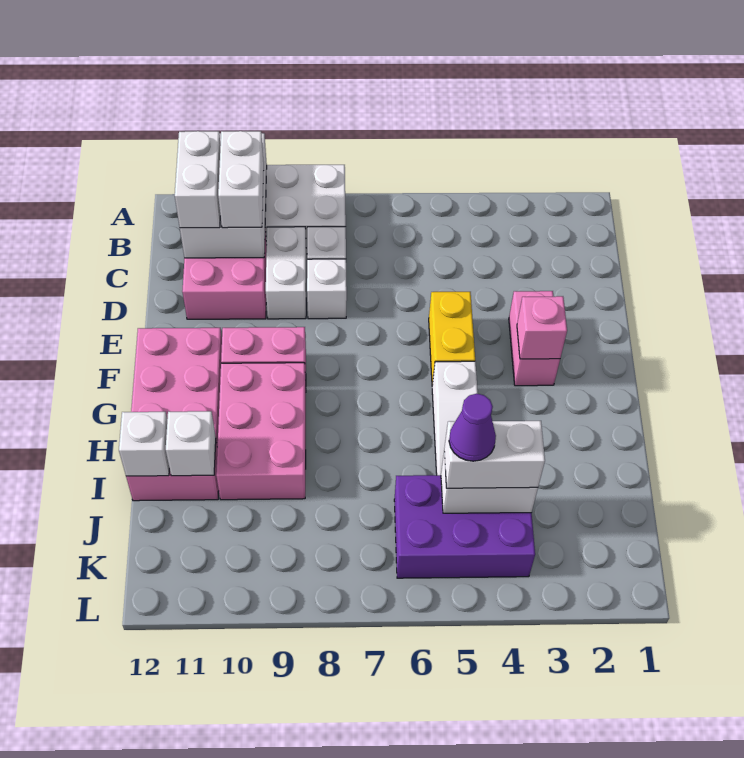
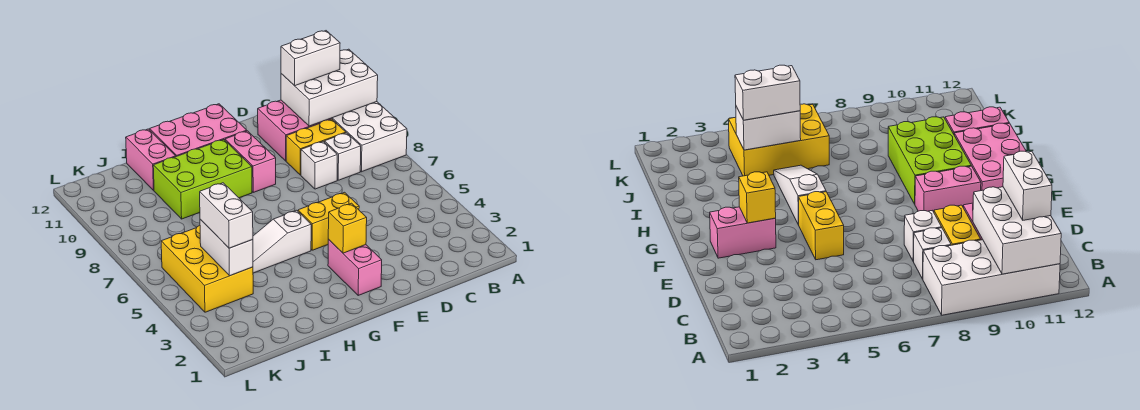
white 1x2 brick [218,131,264,228] -> none
white 1x2 brick [266,227,306,319] -> yellow 1x2 brick [286,119,346,175]
pink 1x2 brick [509,291,560,386] -> pink 1x2 brick turned to [328,239,382,295]
pink 1x1 brick [517,296,567,359] -> yellow 1x1 brick [328,203,367,253]
pink 2x3 brick [216,363,306,500] -> lime 2x3 brick [153,140,252,219]
white 1x1 brick [166,411,216,476] -> none
white 1x1 brick [119,412,169,476] -> none
purple 2x3 brick [394,475,535,578] -> yellow 2x3 brick [161,225,253,312]
purple 1x1 cone [449,394,496,461] -> none

